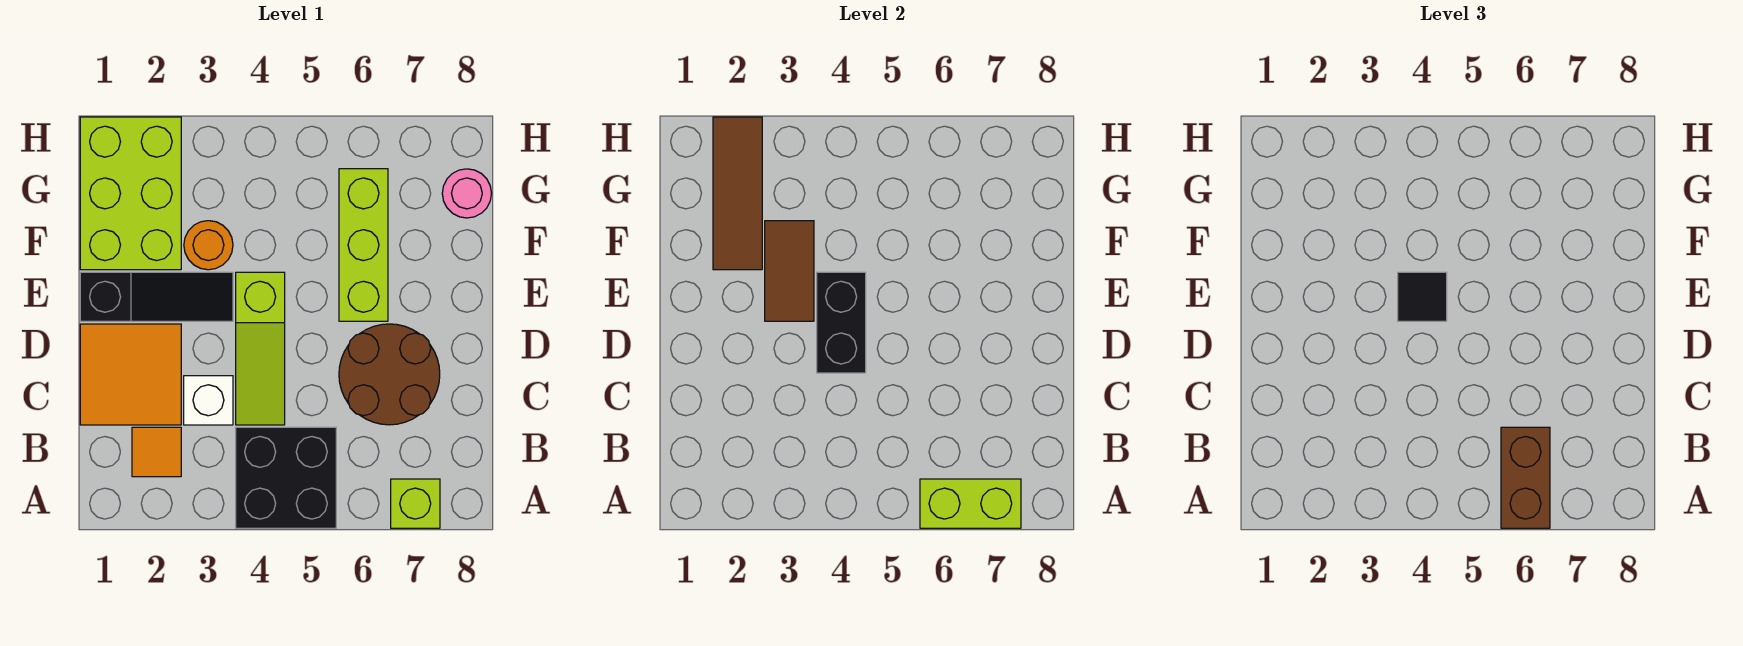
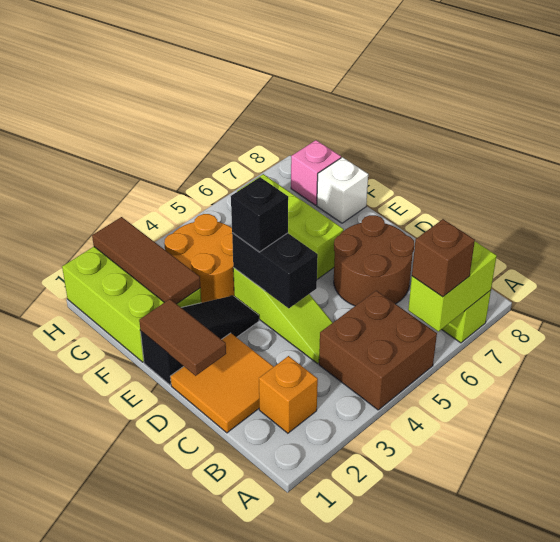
black 2x2 brick [236,427,336,528] -> brown 2x2 brick [319,291,437,410]
brown 1x2 brick [1501,427,1550,528] -> brown 1x1 brick [412,219,475,297]
orange 1x1 tile [132,427,181,477] -> orange 1x1 brick [259,356,318,433]
white 1x1 brick [184,376,233,425] -> white 1x1 brick moved to [317,157,368,223]
brown 1x2 tile [765,221,814,321] -> brown 1x2 tile moved to [139,299,226,376]
black 1x1 tile [1398,272,1447,321] -> black 1x1 brick [231,177,288,252]
orange 1x1 round brick [184,221,233,270] -> orange 2x2 round brick [164,214,234,303]
pink 1x1 round brick [442,169,491,218] -> pink 1x1 brick [291,140,341,205]

